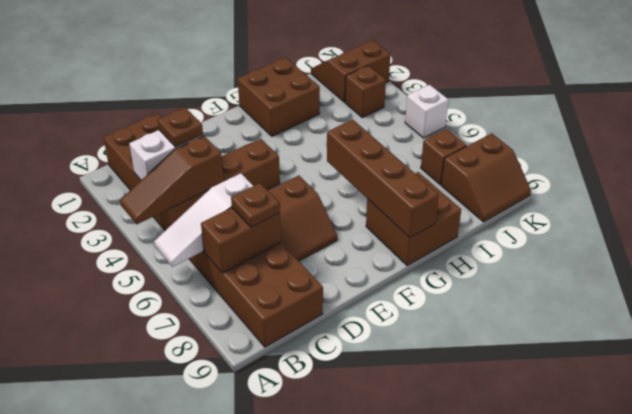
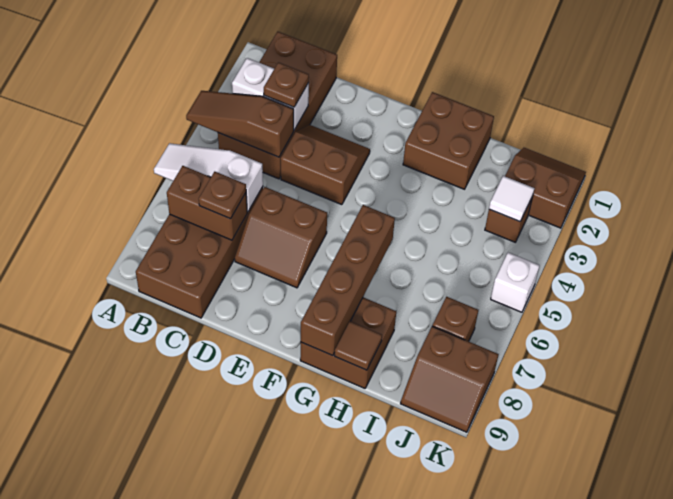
none -> brown 1x1 tile [334,321,382,370]
none -> white 1x1 tile [489,176,534,222]

